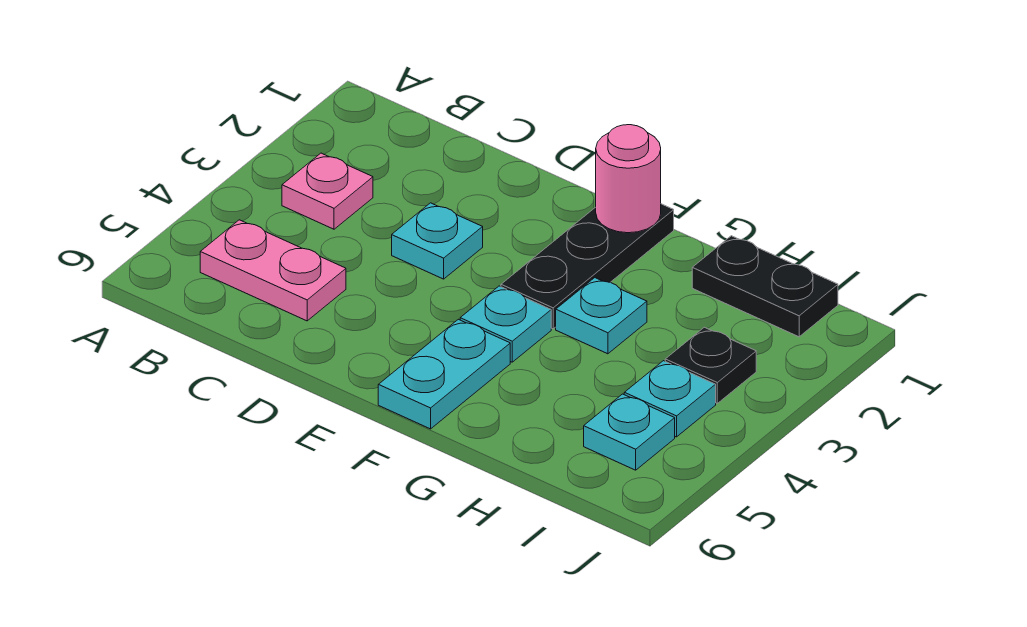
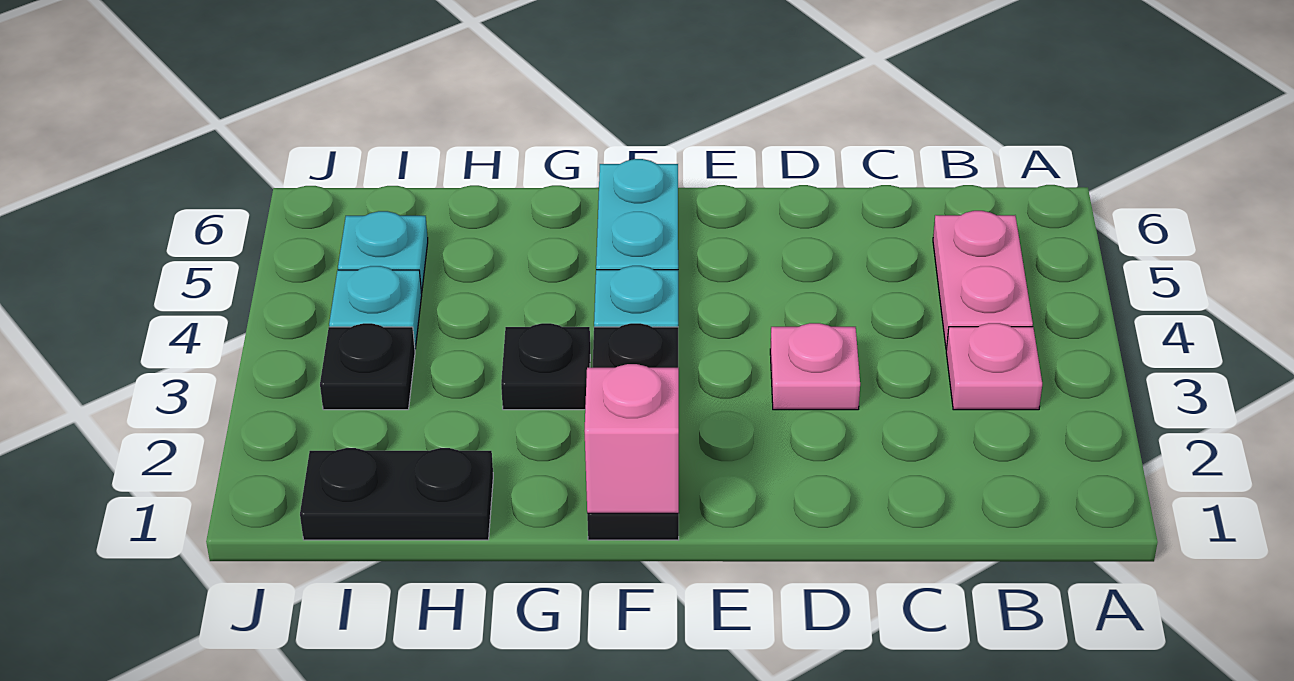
pink 1x2 plate [200,220,346,321] -> pink 1x2 plate turned to [933,211,1033,350]
cyan 1x1 plate [392,203,483,279] -> pink 1x1 plate [770,323,860,410]
pink 1x1 round brick [596,125,661,233] -> pink 1x1 brick [585,364,679,513]
cyan 1x1 plate [556,278,647,354] -> black 1x1 plate [501,323,590,410]

